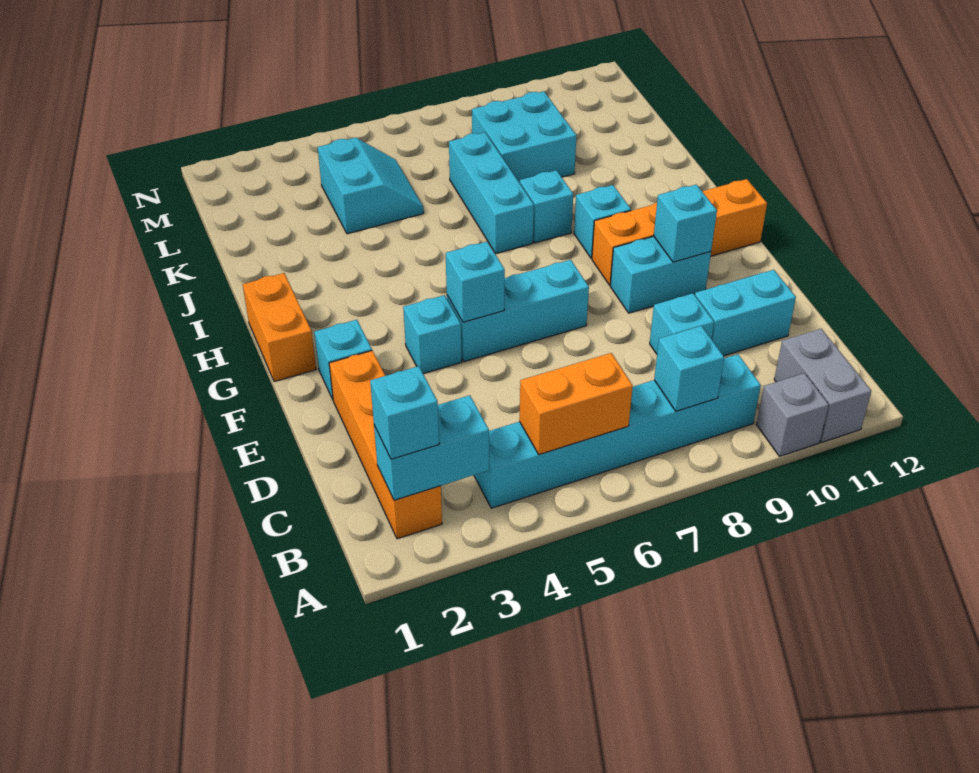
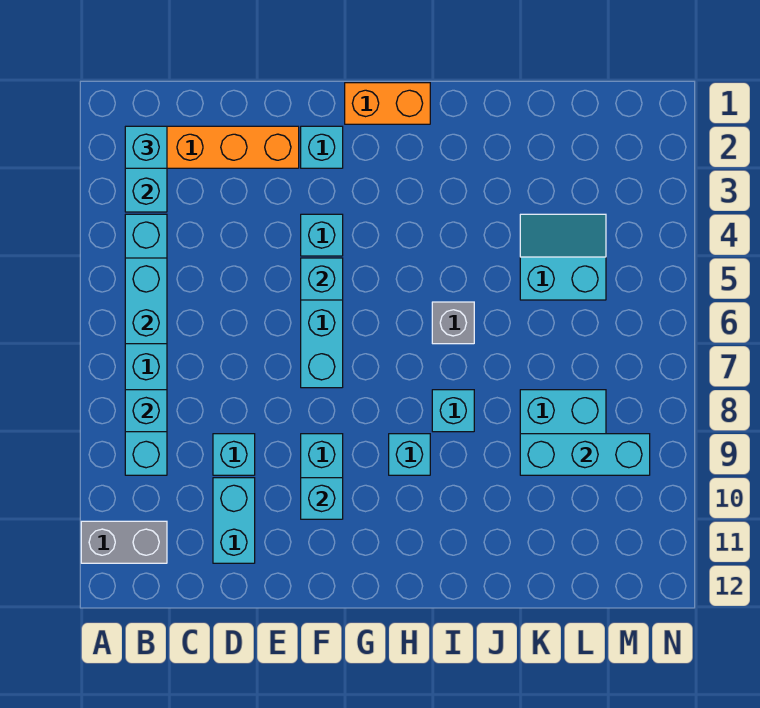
grey 1x1 brick [757,373,829,456] -> grey 1x1 brick moved to [432,302,474,344]
orange 1x2 brick [519,353,633,454] -> cyan 1x2 brick [125,258,167,344]
orange 1x4 brick [592,179,767,285] -> none
cyan 1x3 brick [449,132,534,254] -> cyan 1x3 brick moved to [520,434,650,475]
cyan 2x2 slope [318,138,424,234] -> cyan 2x2 slope turned to [520,214,606,300]

